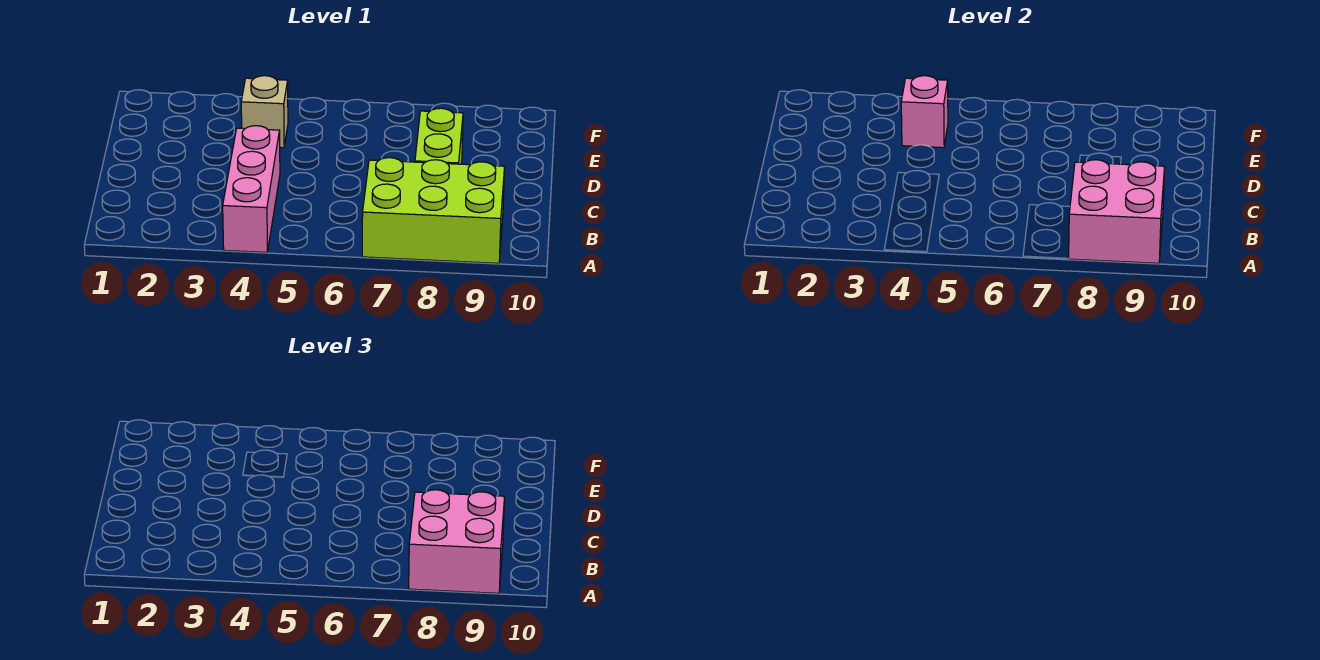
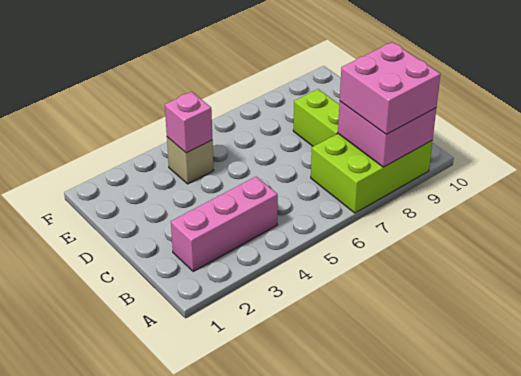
pink 1x3 brick [223,126,280,252] -> pink 1x3 brick turned to [171,177,278,272]

